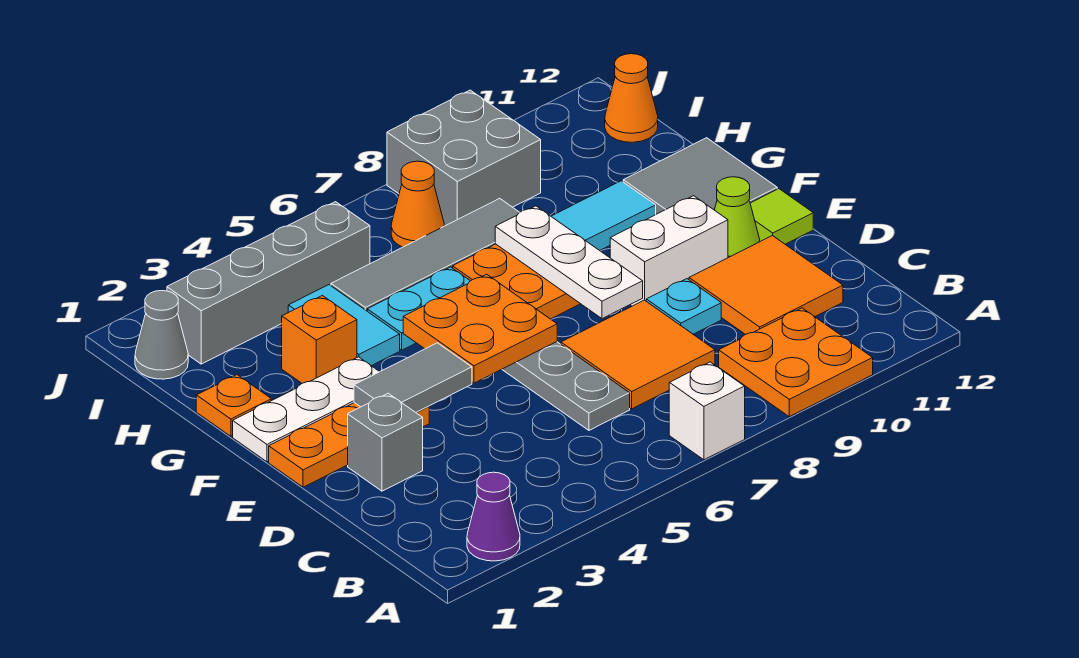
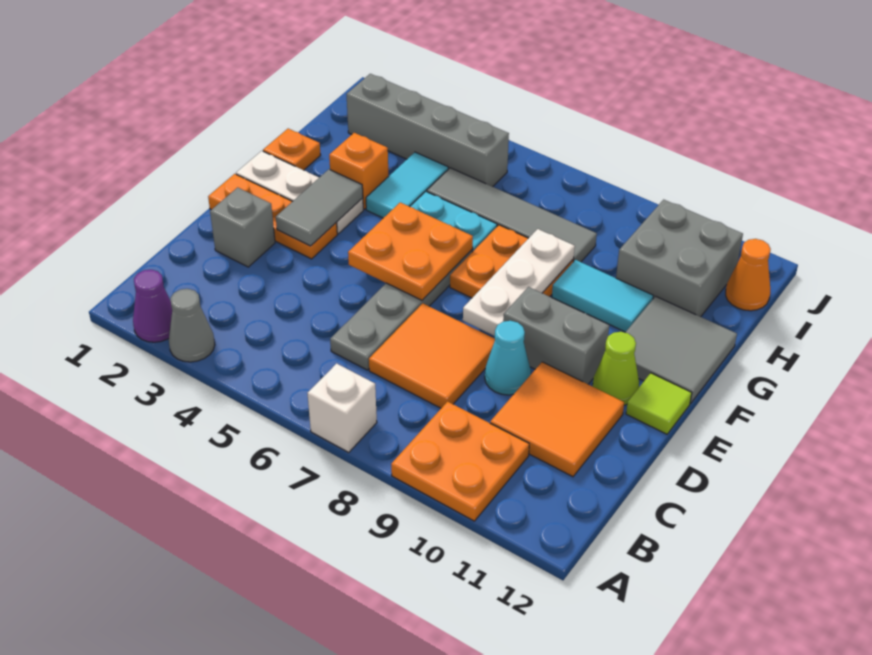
cyan 1x1 plate [646,279,721,334] -> cyan 1x1 cone [485,321,531,395]
grey 1x2 tile [354,343,472,412] -> grey 1x2 tile turned to [276,169,363,246]
white 1x2 brick [610,196,728,306] -> grey 1x2 brick [503,287,609,384]
grey 1x1 cone [135,291,188,379] -> grey 1x1 cone moved to [169,289,215,362]
orange 1x1 cone [391,161,444,247] -> none
grey 2x2 brick [387,90,541,226] -> grey 2x2 brick moved to [616,200,743,317]

